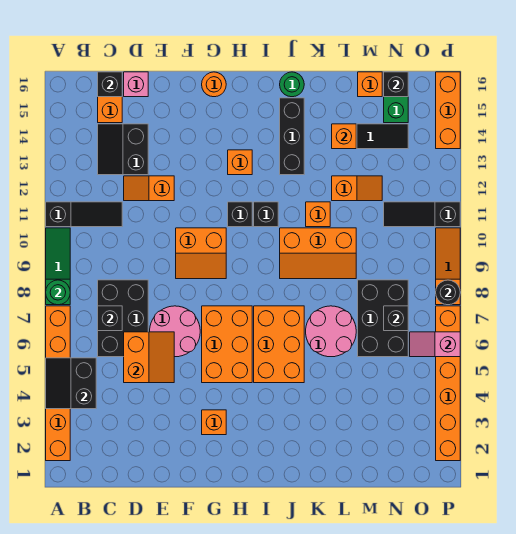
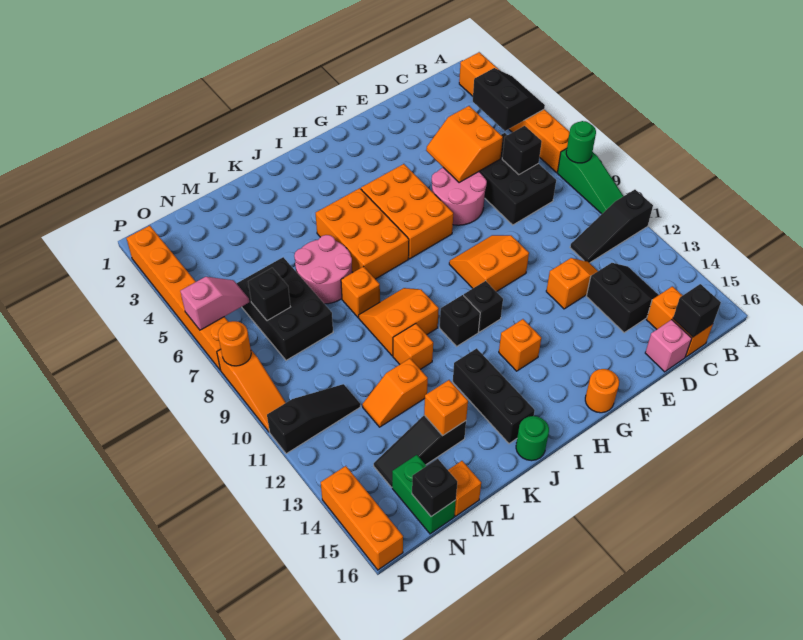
orange 1x1 brick [202,410,226,435] -> orange 1x1 brick moved to [341,267,380,317]
orange 2x3 slope [280,228,356,279] -> orange 2x2 slope [359,288,439,356]
black 1x1 round brick [436,280,460,305] -> orange 1x1 round brick [218,321,251,366]

